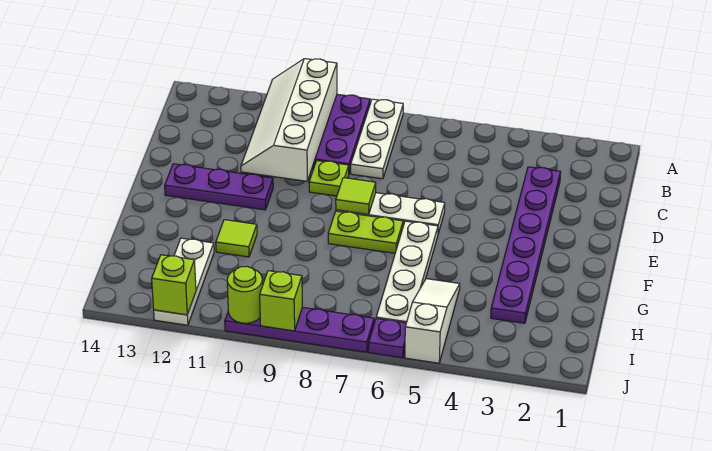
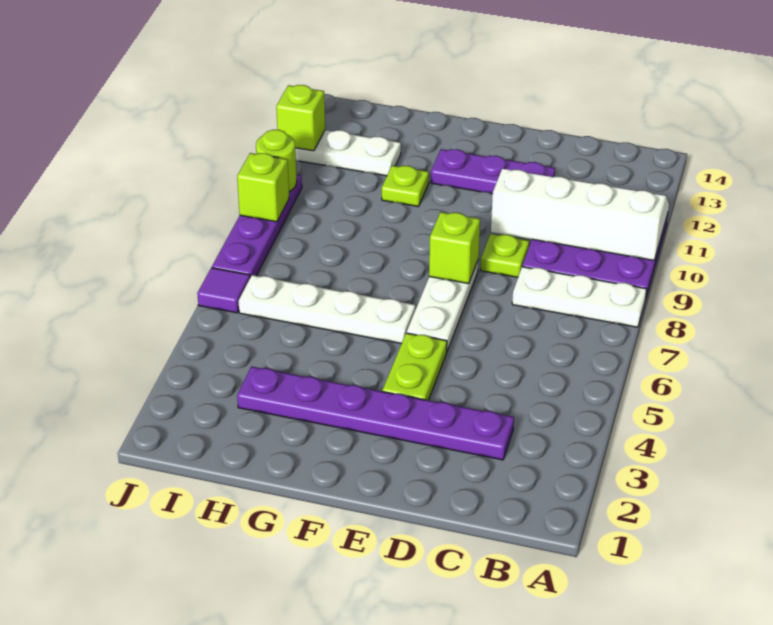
lime 1x1 tile [336,178,376,214] -> lime 1x1 brick [429,212,480,284]
purple 1x3 plate [165,164,273,210] -> purple 1x3 plate turned to [431,149,555,194]
lime 1x2 plate [328,211,403,253] -> lime 1x2 plate moved to [382,333,447,400]
lime 1x1 tile [216,220,257,257] -> lime 1x1 plate [382,166,429,207]
white 1x3 slope [405,279,460,363] -> none
purple 1x1 plate [369,318,406,358] -> purple 1x1 tile [197,268,250,313]

